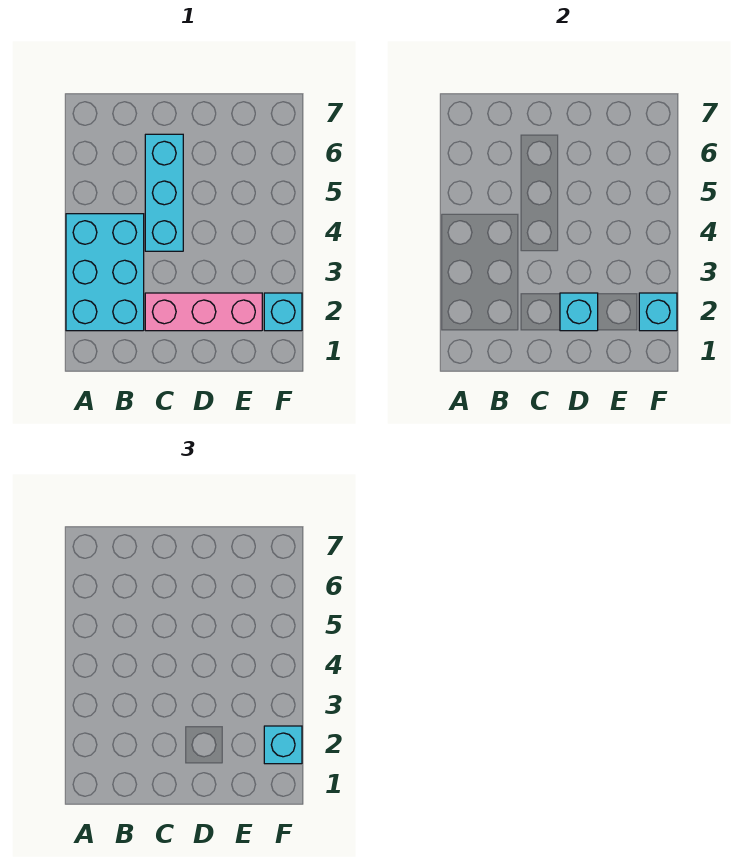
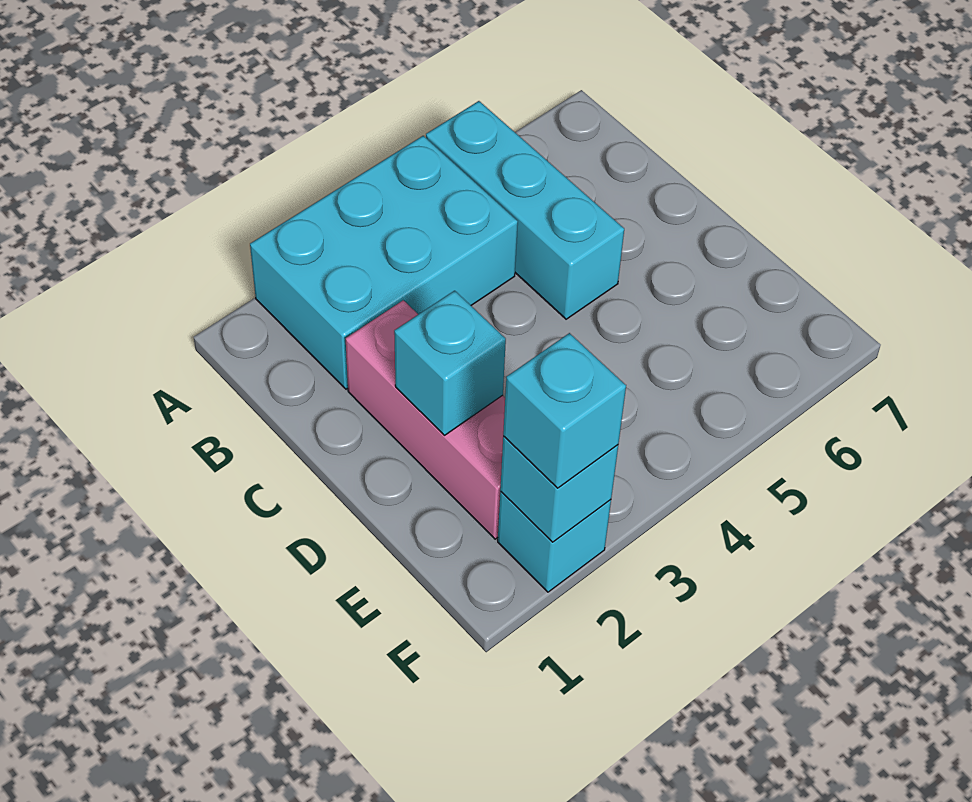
cyan 1x3 brick [145,134,183,251] -> cyan 1x3 brick turned to [426,101,624,319]

